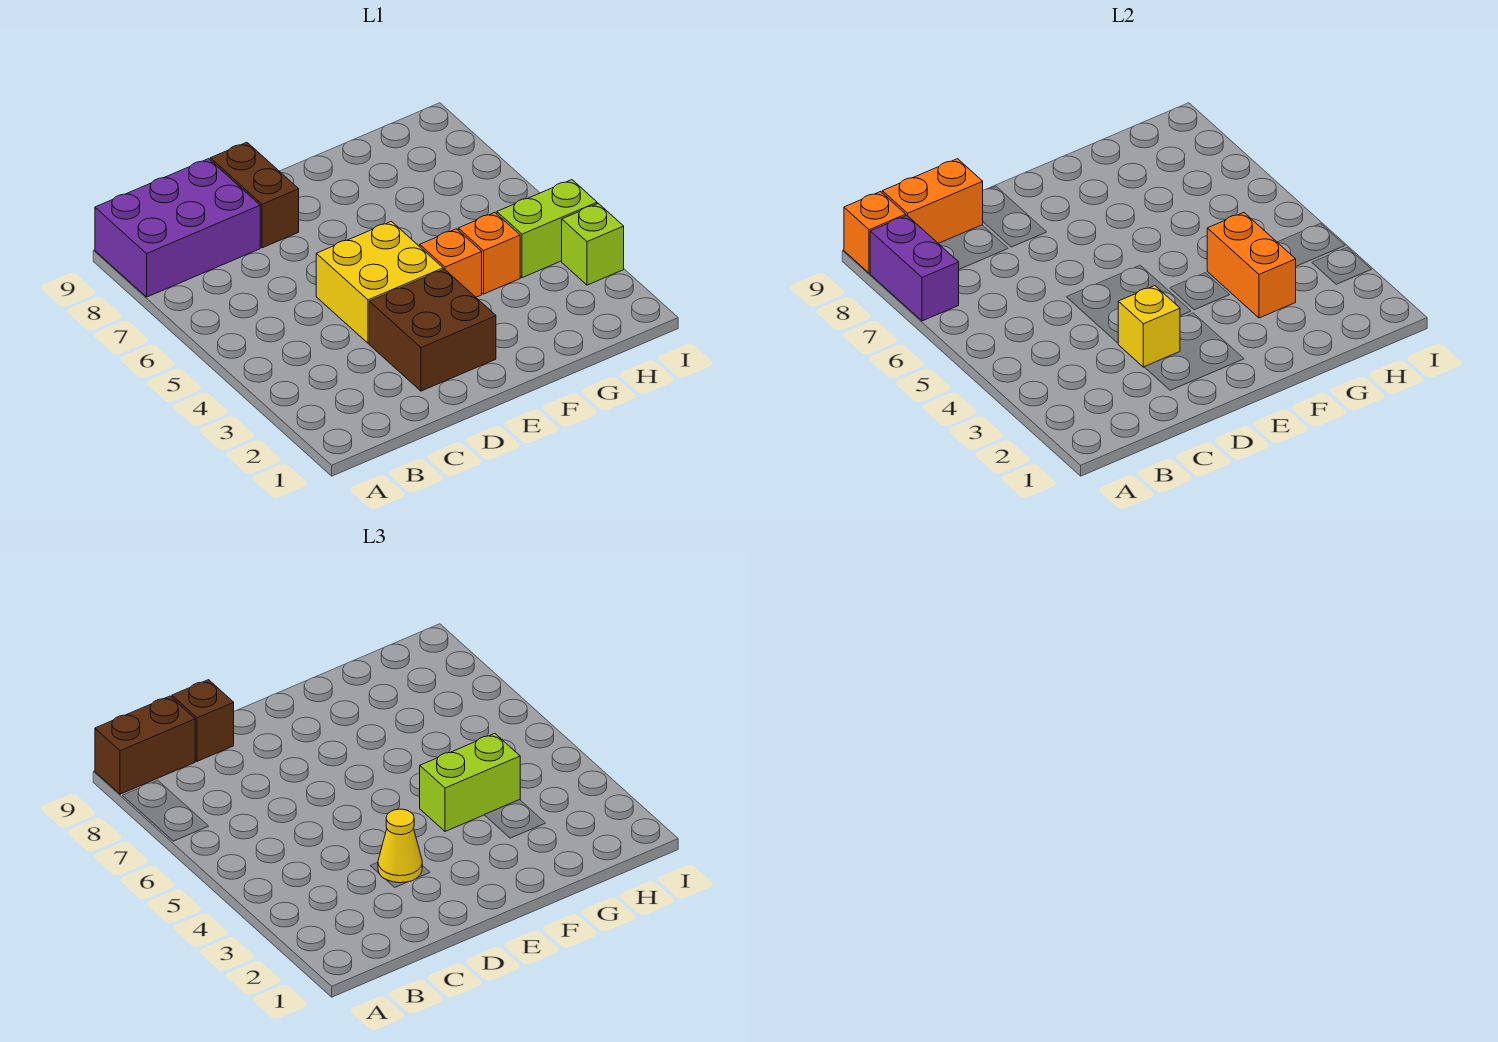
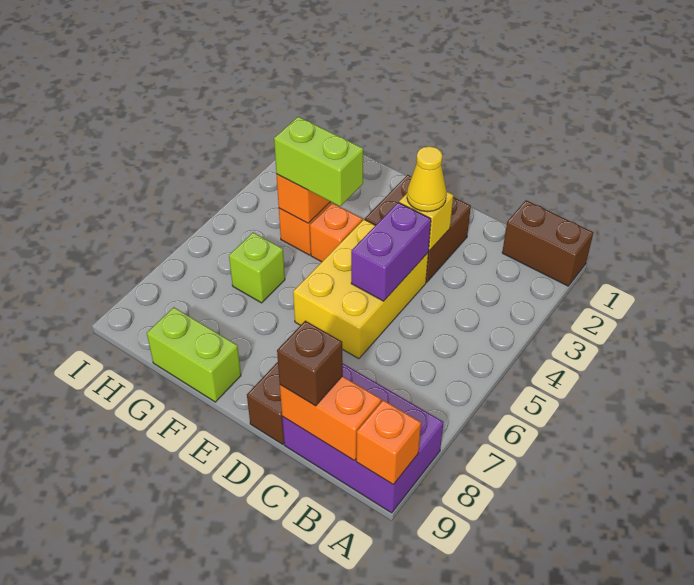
purple 1x2 brick [870,216,959,321] -> purple 1x2 brick moved to [351,202,431,301]
brown 1x2 brick [95,696,195,794] -> brown 1x2 brick moved to [502,200,593,286]
yellow 2x2 brick [316,221,443,343] -> yellow 2x3 brick [293,220,428,359]
lime 1x2 brick [497,180,597,278] -> lime 1x2 brick moved to [147,307,241,402]
lime 1x1 brick [562,204,624,285] -> lime 1x1 brick moved to [229,233,285,303]

